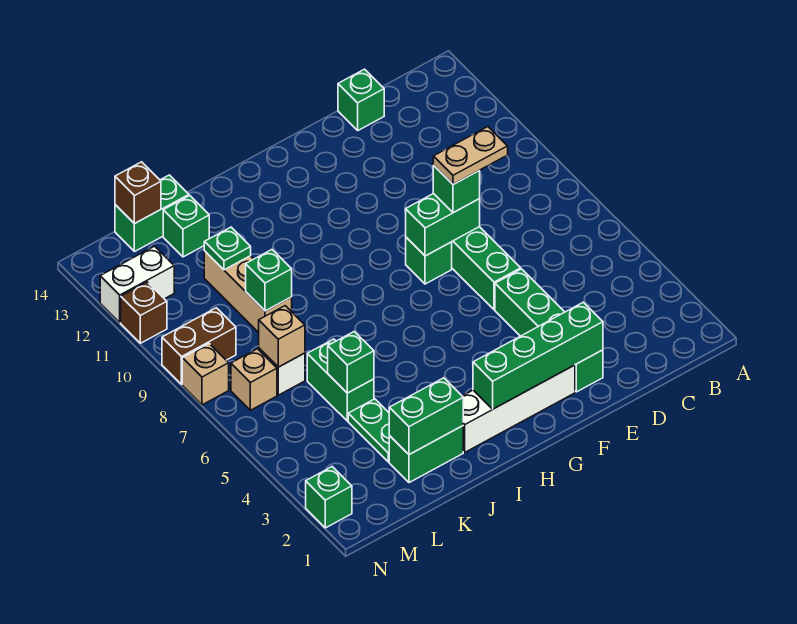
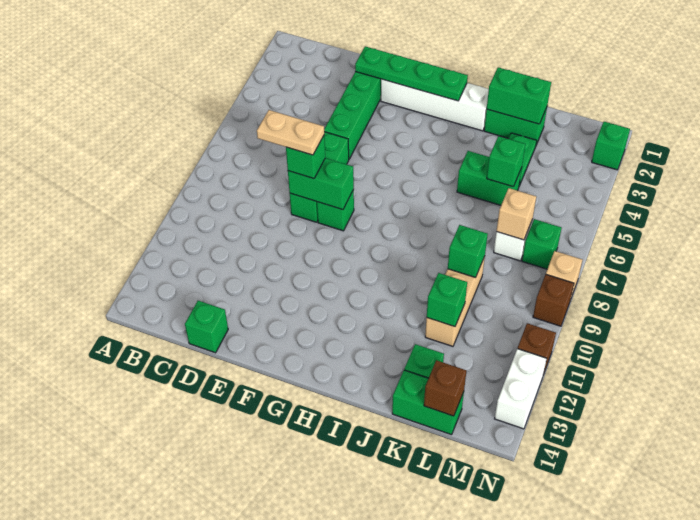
green 1x4 brick [473,302,603,409] -> green 1x4 plate [355,46,468,101]
green 1x2 brick [307,339,374,421] -> green 1x2 brick turned to [457,151,522,205]
green 1x1 plate [204,227,251,270] -> green 1x1 brick [427,273,467,327]
tan 1x1 brick [231,349,277,410] -> green 1x1 brick [522,219,561,269]
brown 1x2 brick [162,308,236,384] -> brown 1x1 brick [533,274,574,326]
white 1x2 brick [100,246,174,323] -> white 1x2 brick turned to [495,349,547,429]

